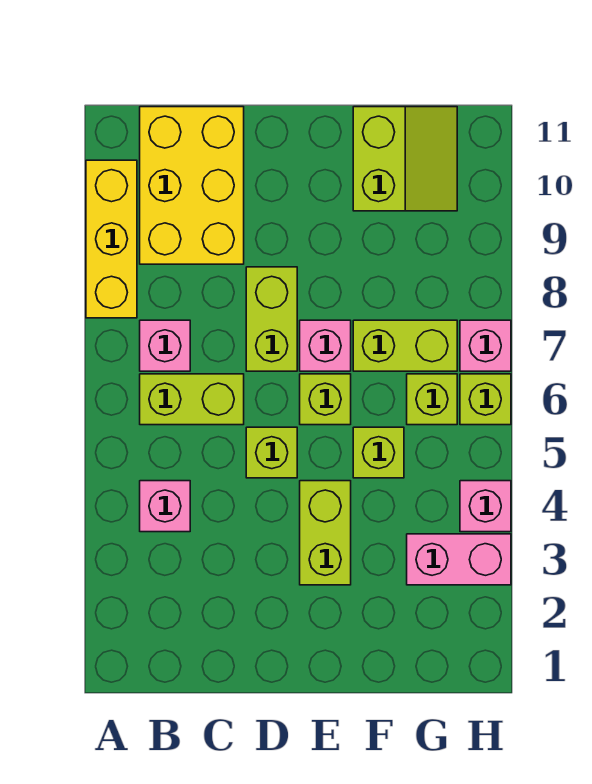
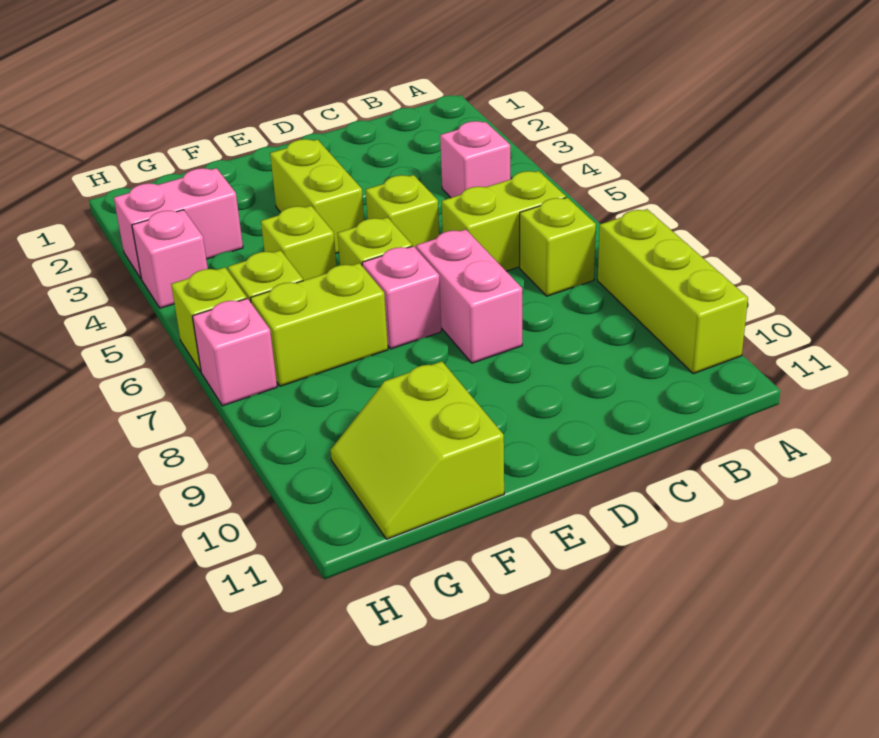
yellow 1x3 brick [86,160,137,318] -> lime 1x3 brick [598,209,748,374]
pink 1x1 brick [140,320,190,371] -> lime 1x1 brick [520,198,596,296]
yellow 2x3 brick [140,107,244,264] -> none
lime 1x2 brick [246,267,297,371] -> pink 1x2 brick [416,229,522,363]

